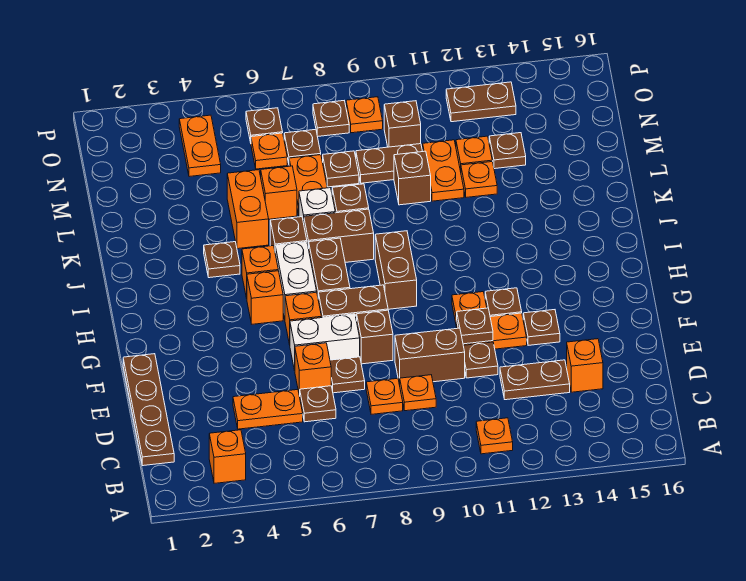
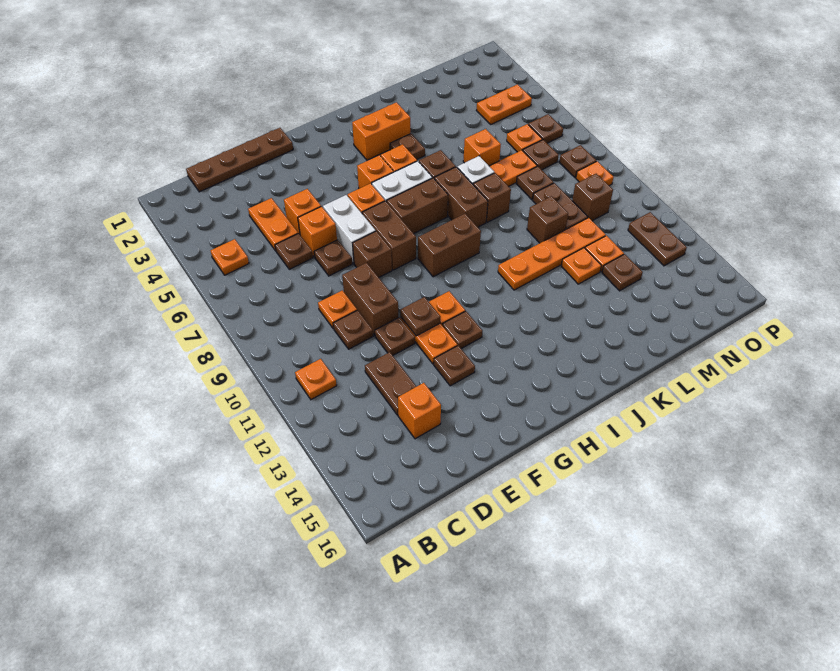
orange 1x1 brick [209,430,246,483] -> orange 1x1 brick moved to [284,189,321,234]
orange 1x1 plate [366,378,403,414] -> orange 1x1 plate moved to [211,239,249,275]
none -> brown 1x1 plate [333,310,373,349]
orange 1x2 brick [227,170,269,249] -> orange 1x2 brick moved to [352,102,410,160]
orange 1x2 plate [423,140,464,201] -> orange 1x4 plate [498,218,606,290]

